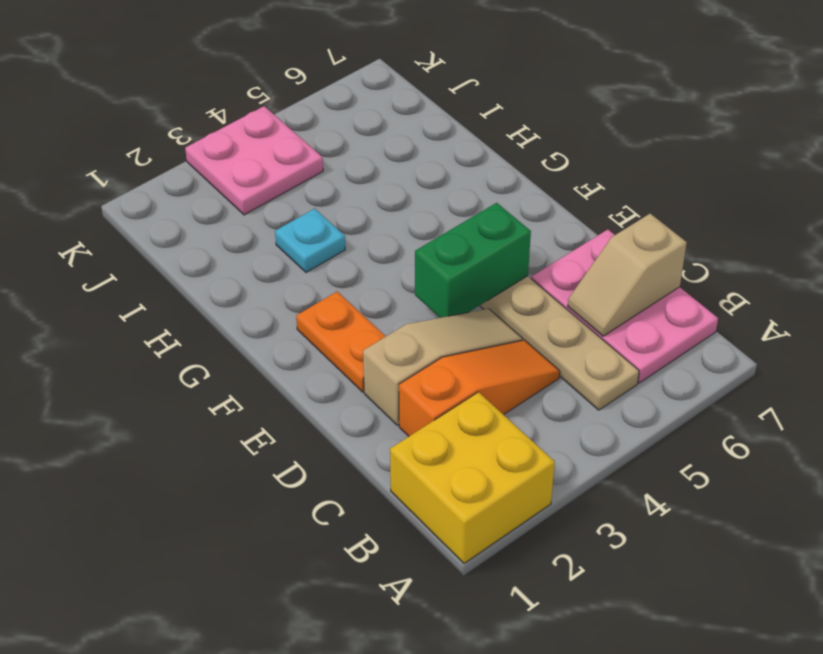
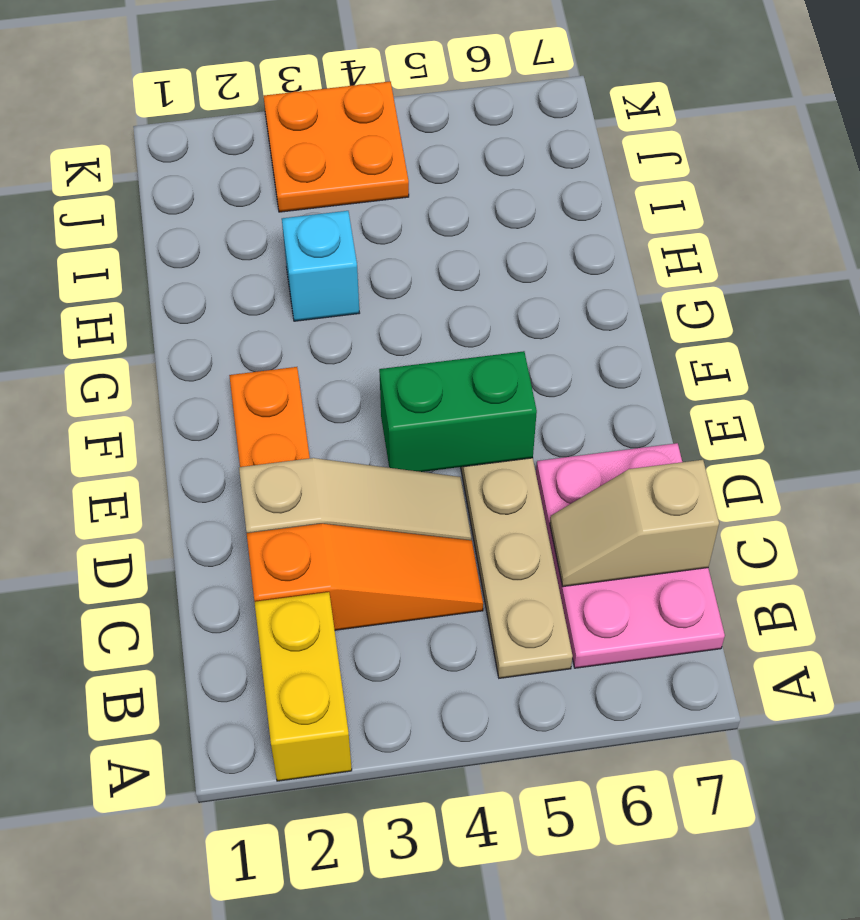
yellow 2x2 brick [390,392,555,563] -> yellow 1x2 brick [255,592,352,781]
cyan 1x1 plate [275,209,345,272] -> cyan 1x1 brick [282,211,359,321]
pink 2x2 plate [185,106,323,215] -> orange 2x2 plate [264,82,409,212]

